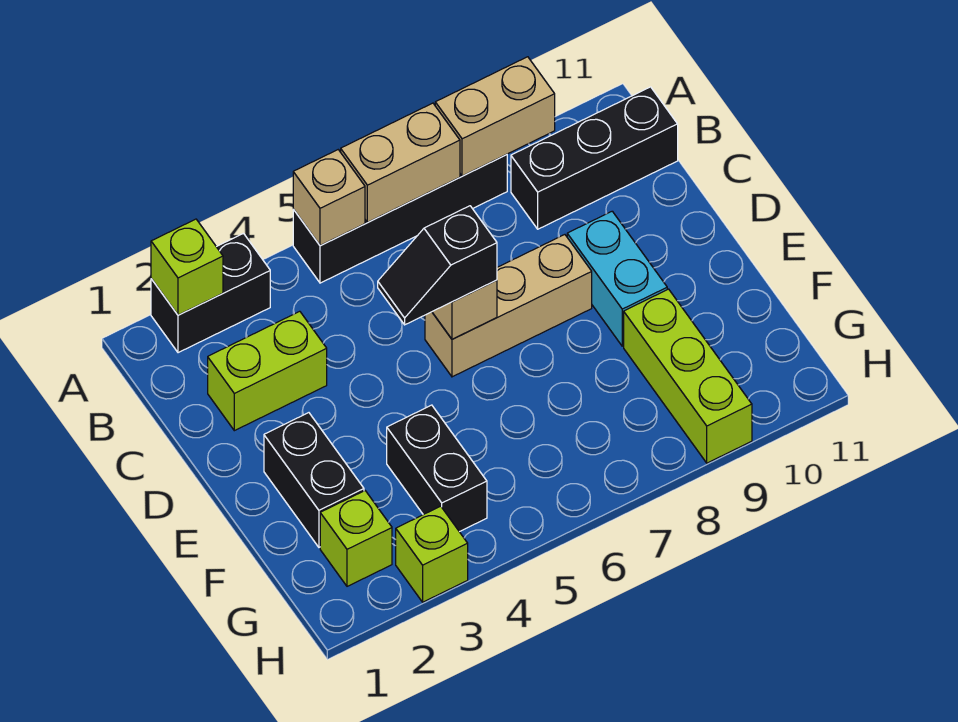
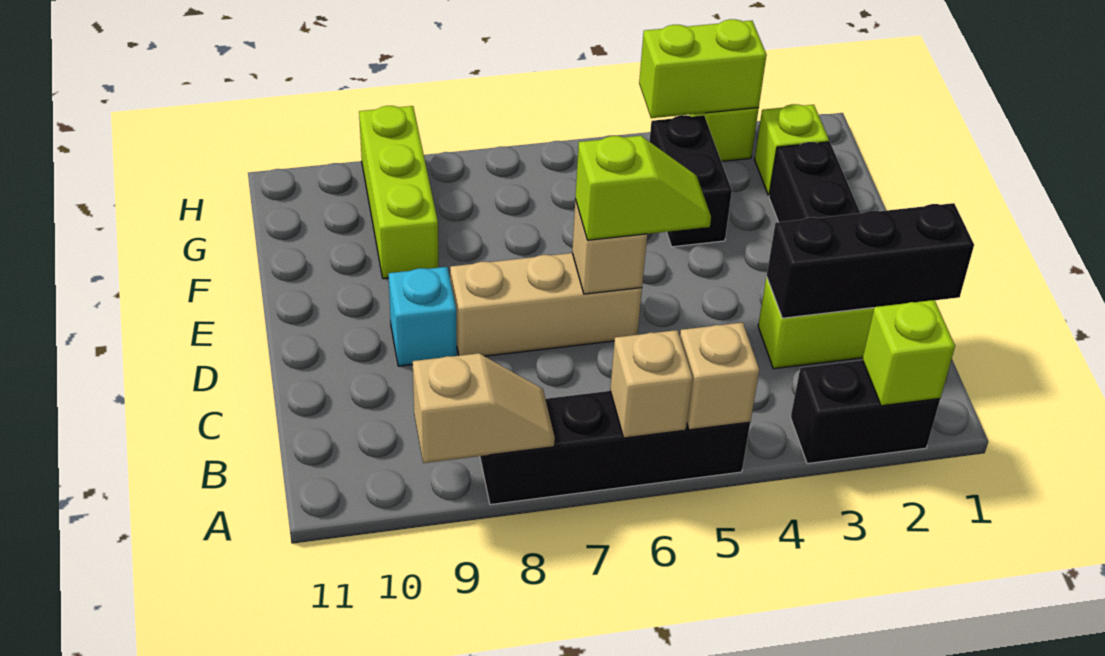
tan 1x2 brick [341,103,460,222] -> tan 1x1 brick [610,330,693,438]
tan 1x2 brick [435,57,555,176] -> tan 1x2 slope [413,353,555,463]
black 1x3 brick [511,87,678,229] -> black 1x3 brick moved to [767,203,974,318]
black 1x2 slope [378,206,497,325] -> lime 1x2 slope [575,136,711,240]
cyan 1x2 brick [567,211,667,346] -> cyan 1x1 brick [388,267,457,366]
none -> lime 1x2 brick [639,19,767,118]

